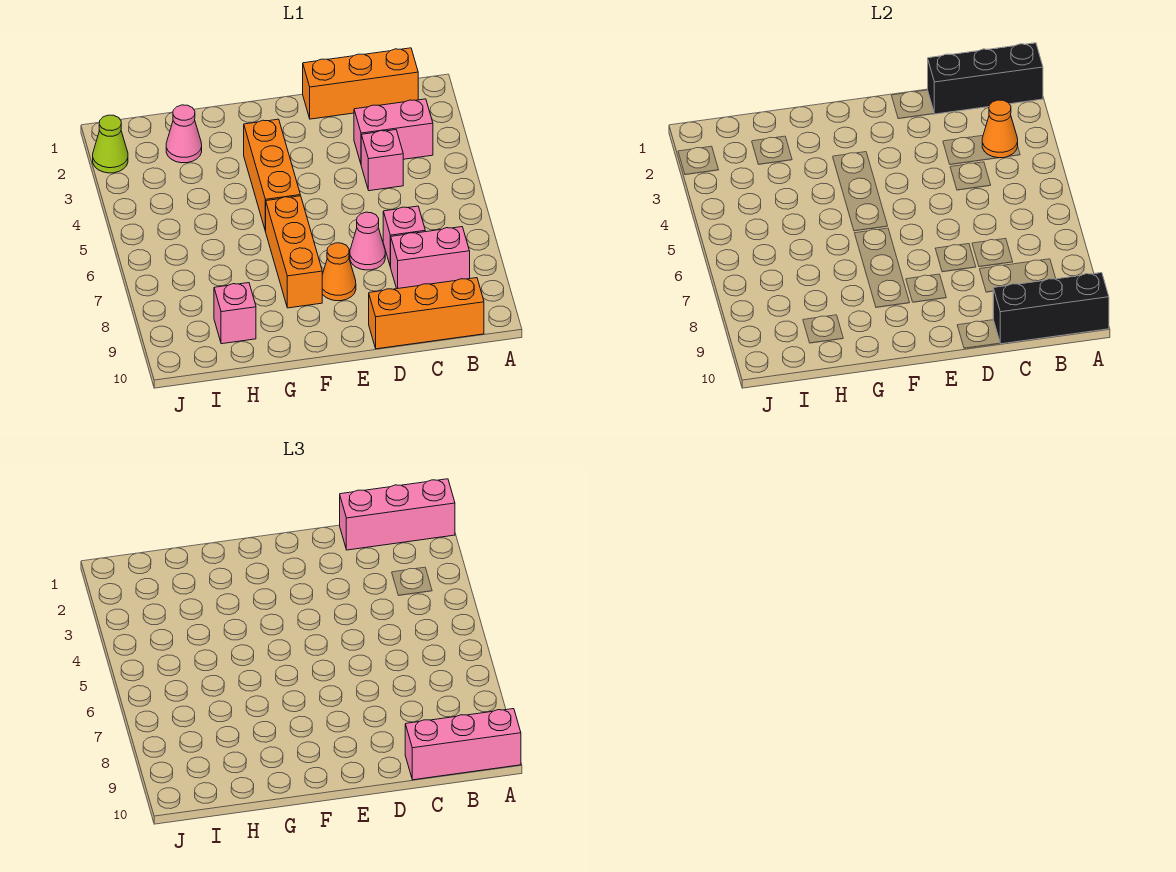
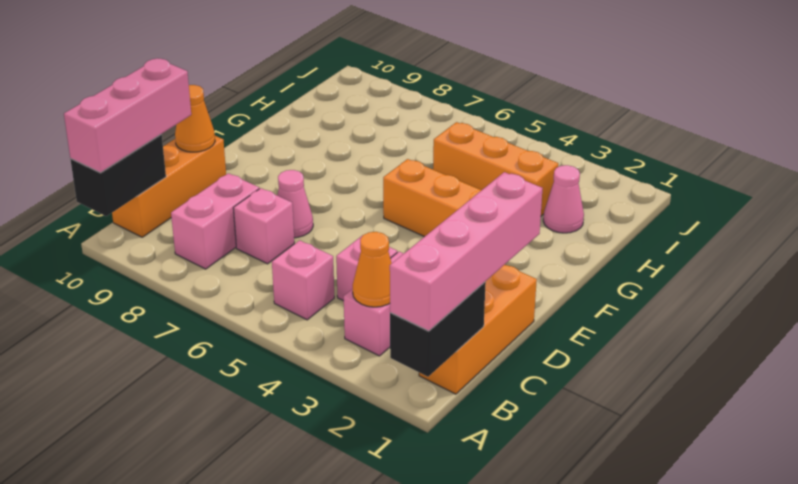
black 1x3 brick [928,43,1043,114] -> black 1x2 brick [390,282,486,377]
pink 1x3 brick [340,479,455,550] -> pink 1x4 brick [390,172,543,331]
black 1x3 brick [993,273,1109,344] -> black 1x2 brick [70,135,166,216]
orange 1x1 cone [322,243,356,301] -> orange 1x1 cone moved to [175,85,215,152]
orange 1x3 brick [266,196,322,308] -> orange 1x3 brick moved to [433,122,558,216]
pink 1x1 brick [214,283,256,344] -> pink 1x1 brick moved to [272,240,334,320]
lime 1x1 cone [93,115,128,173] -> none

